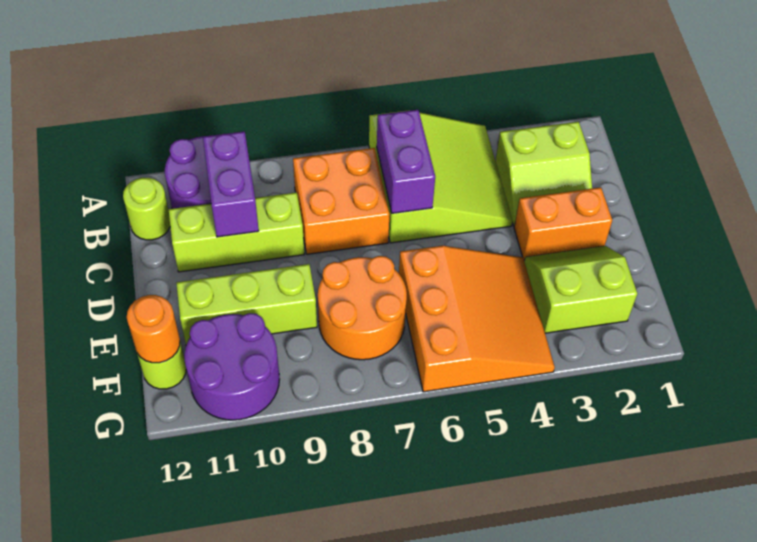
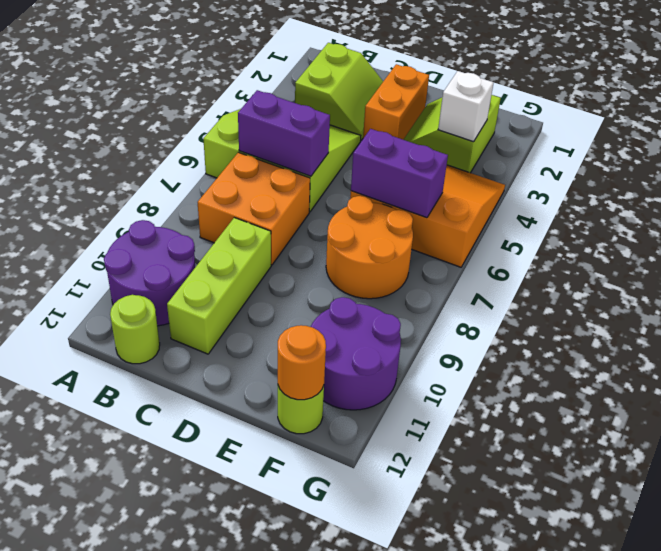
purple 1x2 brick [203,131,259,237] -> purple 1x2 brick moved to [351,129,448,218]
lime 1x3 brick [176,264,317,345] -> none
none -> white 1x1 brick [438,71,494,142]

